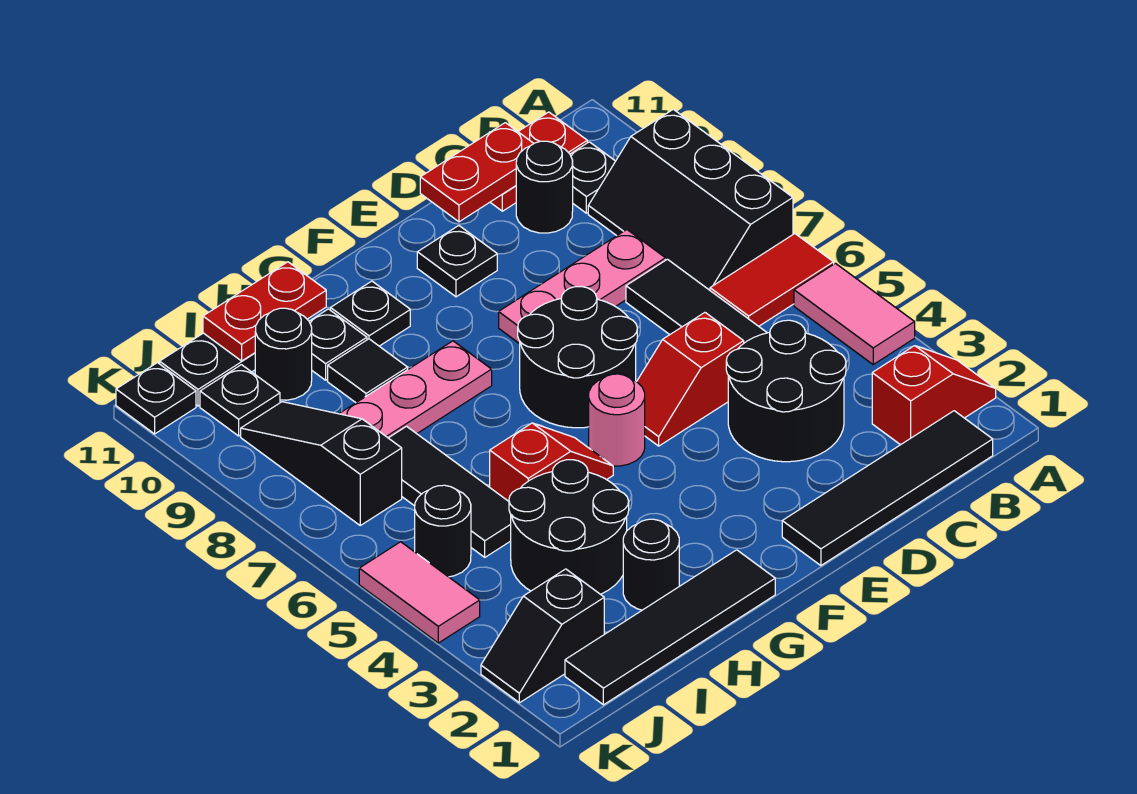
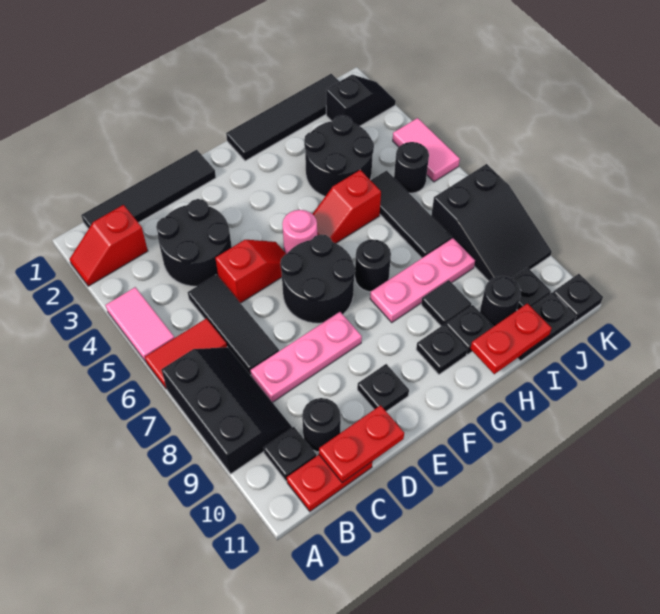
black 1x1 round brick [623,519,679,610] -> black 1x1 round brick moved to [355,239,391,292]
black 1x3 slope [241,402,402,525] -> black 2x3 slope [431,164,552,281]

